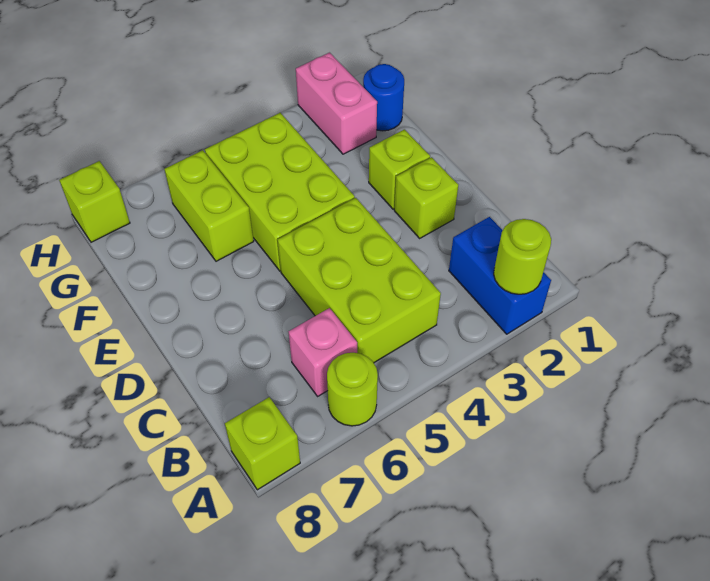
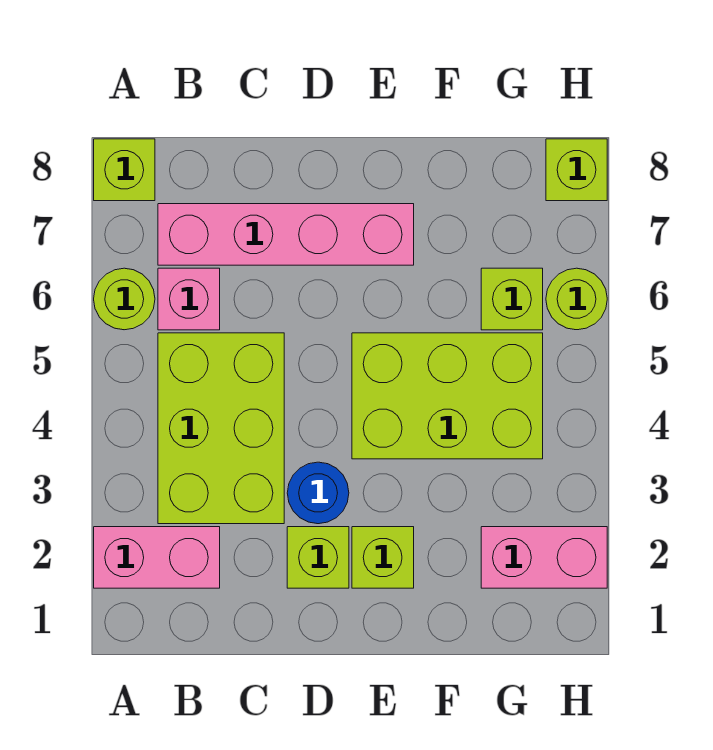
blue 1x2 brick [449,217,551,334] -> pink 1x2 brick [94,527,220,588]
lime 1x1 round brick [494,219,551,294] -> lime 1x1 round brick moved to [546,268,607,330]
lime 2x3 brick [277,198,441,363] -> lime 2x3 brick turned to [158,333,284,524]
none -> pink 1x4 brick [158,204,414,265]
lime 1x2 brick [164,150,254,261] -> lime 1x1 brick [481,268,543,330]
blue 1x1 round brick [363,64,404,131] -> blue 1x1 round brick moved to [287,462,349,524]

